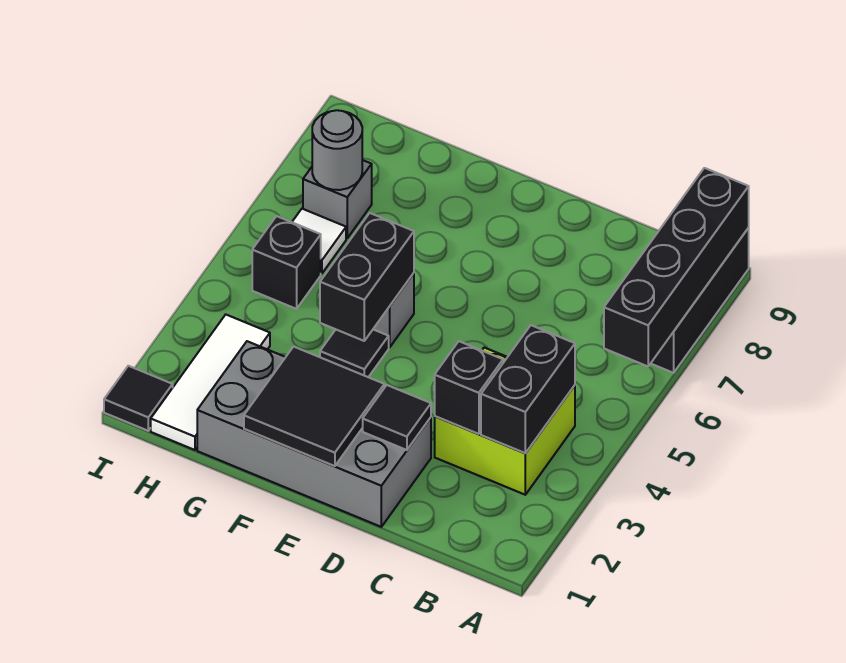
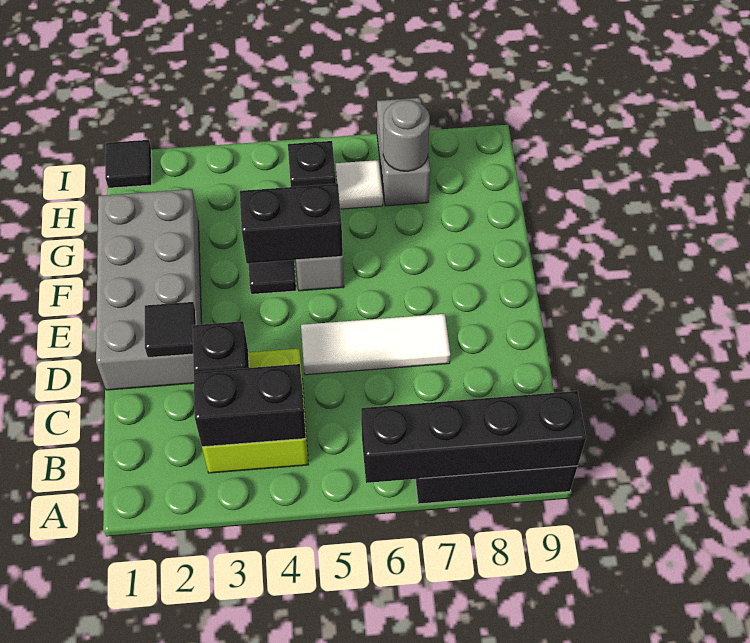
black 2x2 tile [244,347,384,466] -> none
white 1x3 tile [151,315,270,450] -> white 1x3 tile moved to [301,314,450,375]
grey 1x1 brick [303,160,372,238] -> grey 1x2 brick [377,98,430,206]

